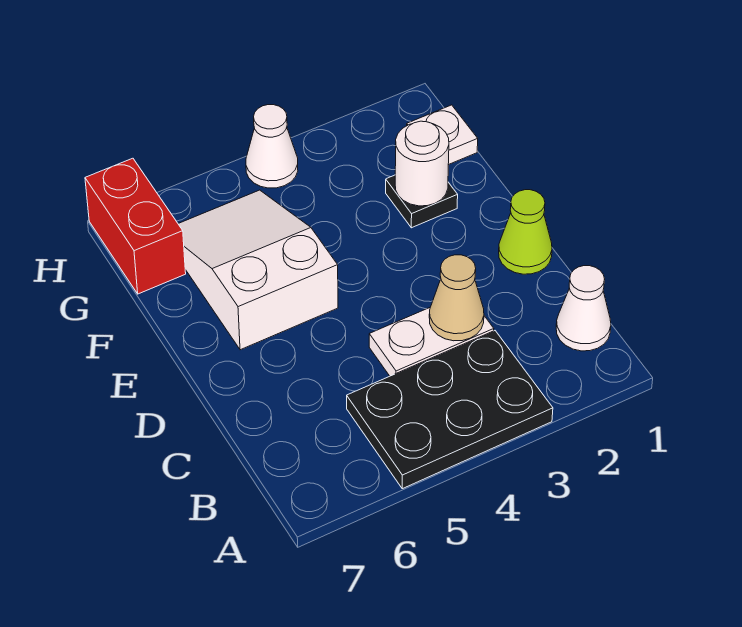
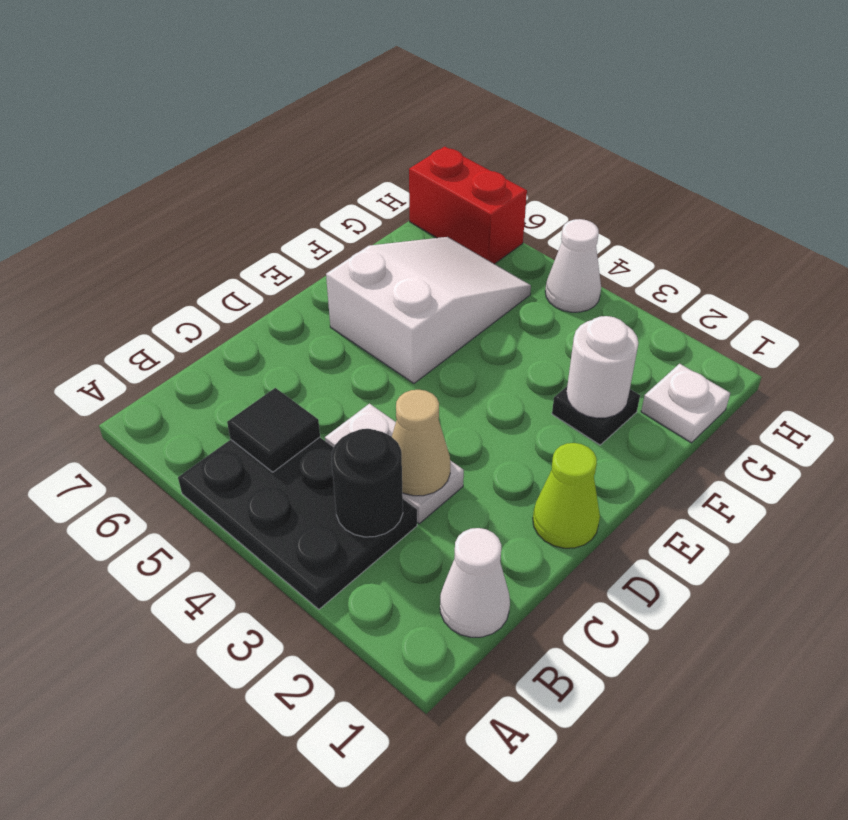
none -> black 1x1 round brick [332,429,403,537]
none -> black 1x1 tile [227,388,320,472]
red 1x2 brick [85,158,186,294] -> red 1x2 brick turned to [409,146,527,264]

